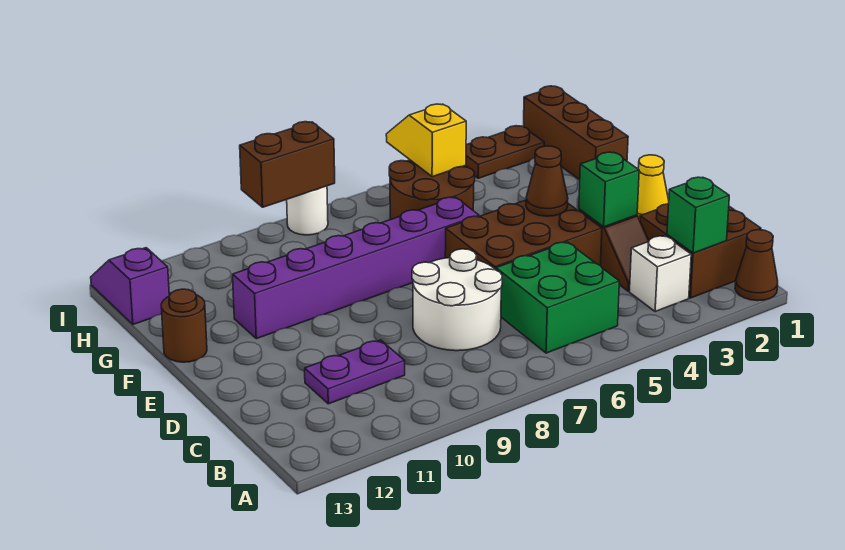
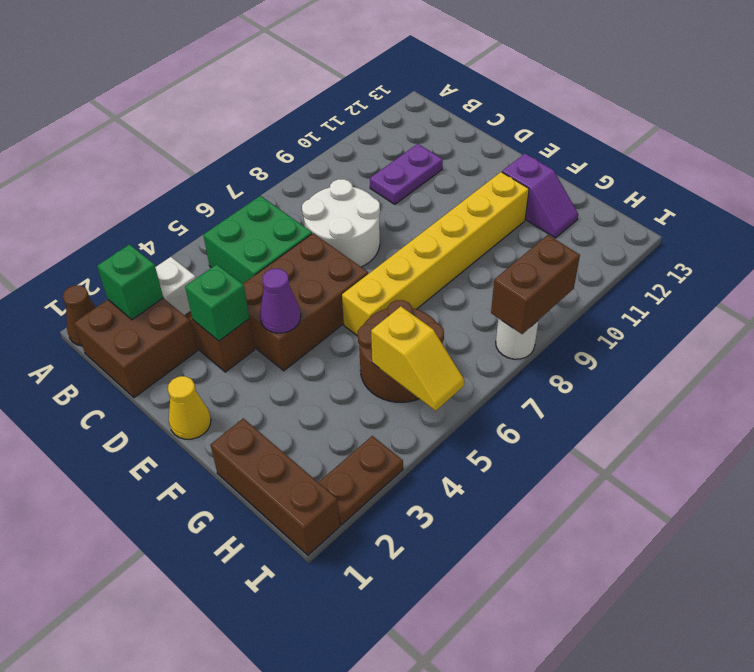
brown 1x1 cone [526,146,568,216] -> purple 1x1 cone [260,269,301,333]
purple 1x6 brick [233,197,479,339] -> yellow 1x6 brick [342,172,529,336]
brown 1x1 round brick [161,289,207,362] -> none
purple 1x2 slope [91,248,169,324] -> purple 1x2 slope moved to [502,154,578,238]

